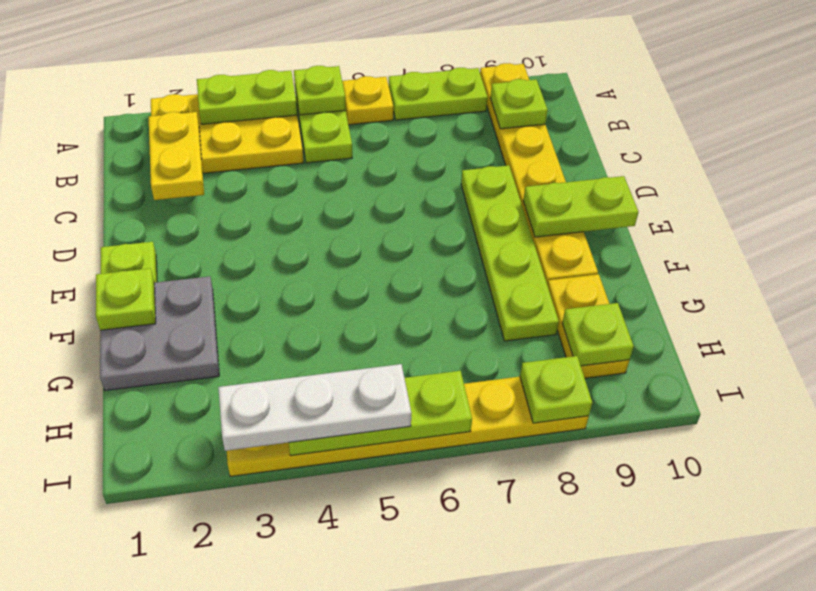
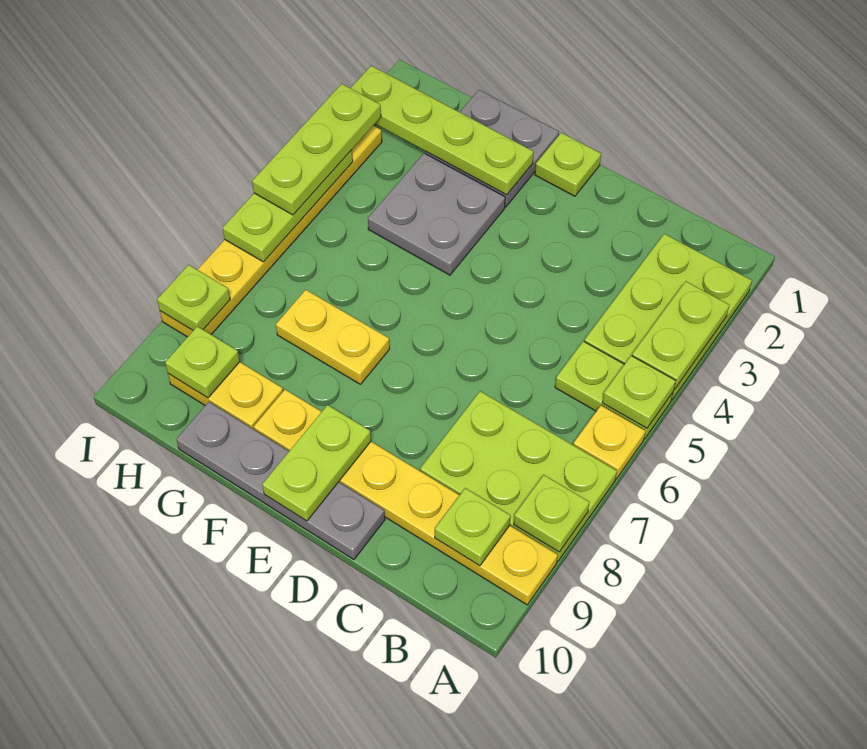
yellow 2x3 plate [151,94,303,173] -> lime 2x3 plate [584,234,752,400]
lime 1x2 plate [389,68,488,120] -> lime 2x3 plate [420,391,617,562]
yellow 1x2 plate [149,112,204,200] -> yellow 1x2 plate moved to [276,290,390,384]
lime 1x4 plate [461,165,559,341] -> lime 1x4 plate moved to [351,66,534,195]
none -> grey 1x4 plate [176,402,385,560]
lime 1x1 plate [96,268,156,330] -> lime 1x1 plate moved to [514,475,589,552]
none -> grey 2x2 plate [368,153,505,275]
white 1x3 plate [218,364,411,451] -> lime 1x3 plate [252,84,381,215]

